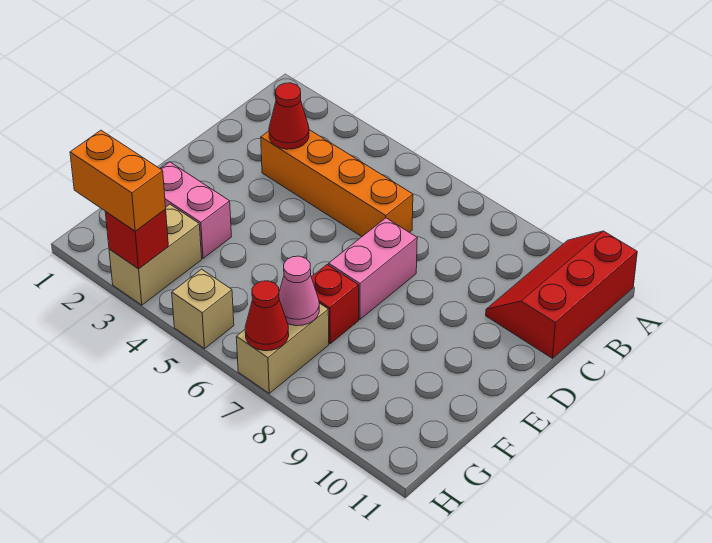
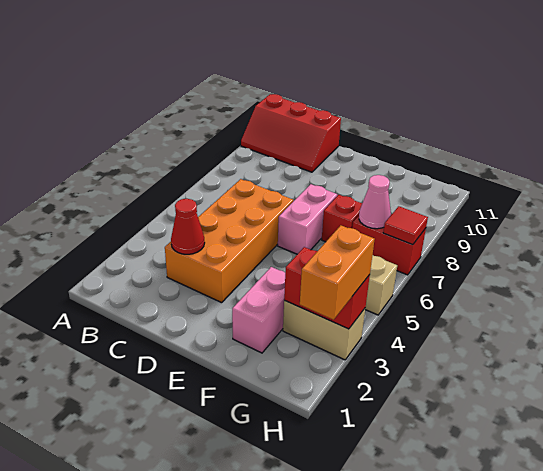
orange 1x4 brick [261,130,413,237] -> orange 2x4 brick [165,179,293,303]
pink 1x2 brick [329,218,417,319] -> pink 1x2 brick turned to [278,184,337,254]
tan 1x2 brick [236,303,329,393] -> red 1x2 brick [352,216,426,275]
red 1x1 brick [105,209,168,269] -> red 1x2 brick [284,247,370,329]
red 1x1 cone [245,281,289,351] -> red 1x1 tile [383,206,428,245]

